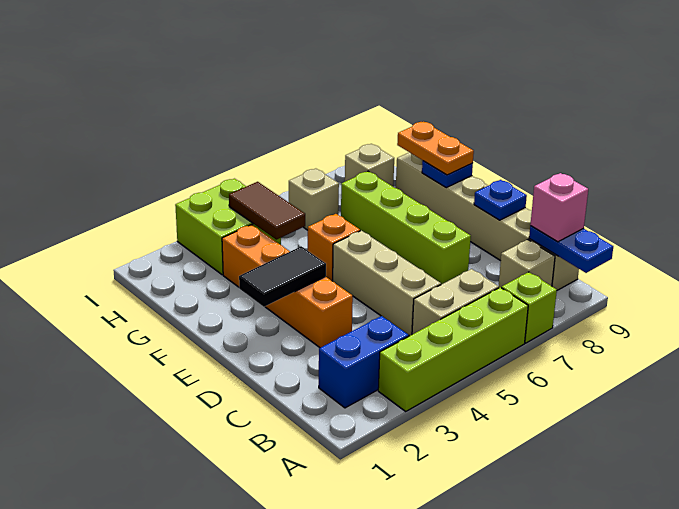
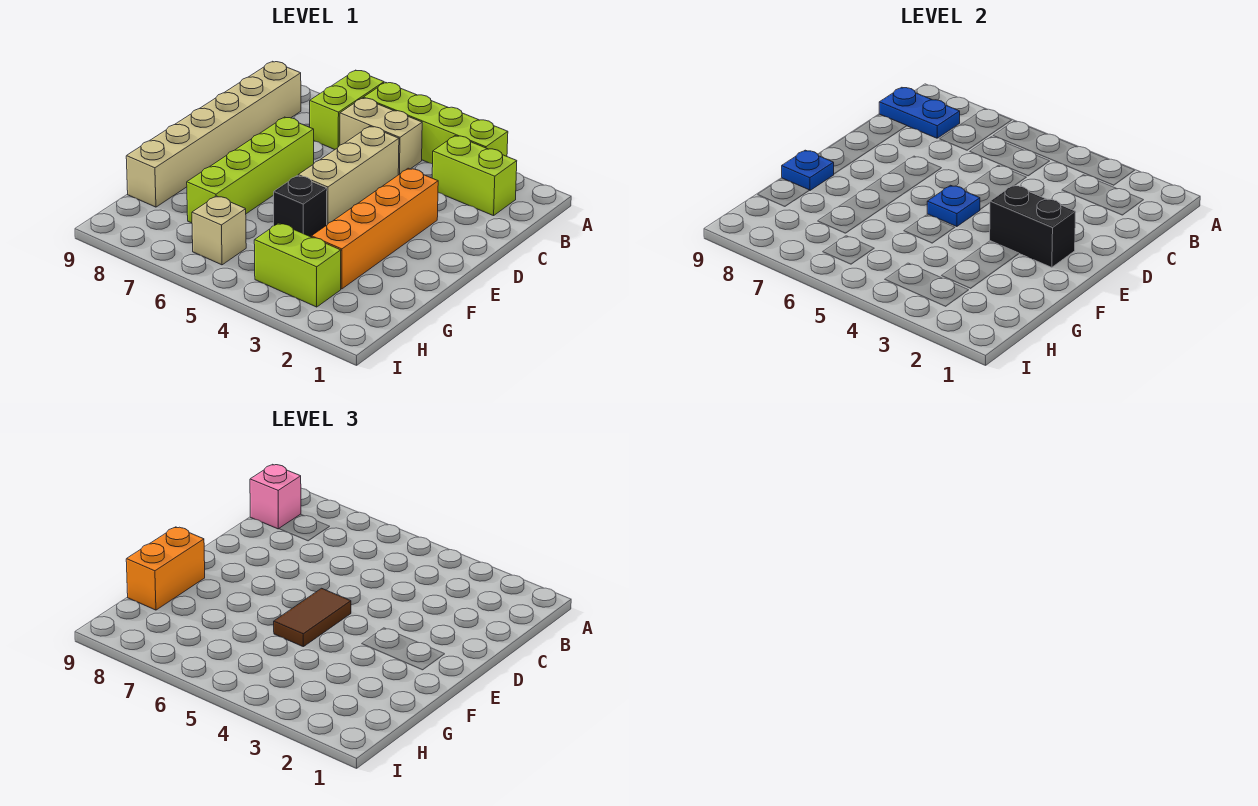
lime 1x1 brick [502,272,557,343] -> lime 1x2 brick [310,70,384,149]
blue 1x2 plate [529,226,613,273] -> blue 1x2 plate turned to [879,87,960,138]
blue 1x2 brick [319,316,409,408] -> lime 1x2 brick [432,136,517,216]
tan 1x1 brick [499,240,555,288] -> none
blue 1x1 plate [474,180,527,220] -> blue 1x1 plate moved to [927,185,980,227]
black 1x2 tile [239,246,326,307] -> black 1x2 brick [990,185,1076,267]
orange 1x1 brick [308,214,360,281] -> black 1x1 brick [274,176,327,237]
orange 1x2 plate [397,122,474,175] -> orange 1x2 brick [126,527,205,610]
brown 1x2 tile [229,182,305,240] -> brown 1x2 tile moved to [274,588,351,647]
lime 2x2 brick [175,179,281,275] -> lime 1x2 brick [254,223,341,307]
tan 1x1 brick [345,144,394,186] -> none

